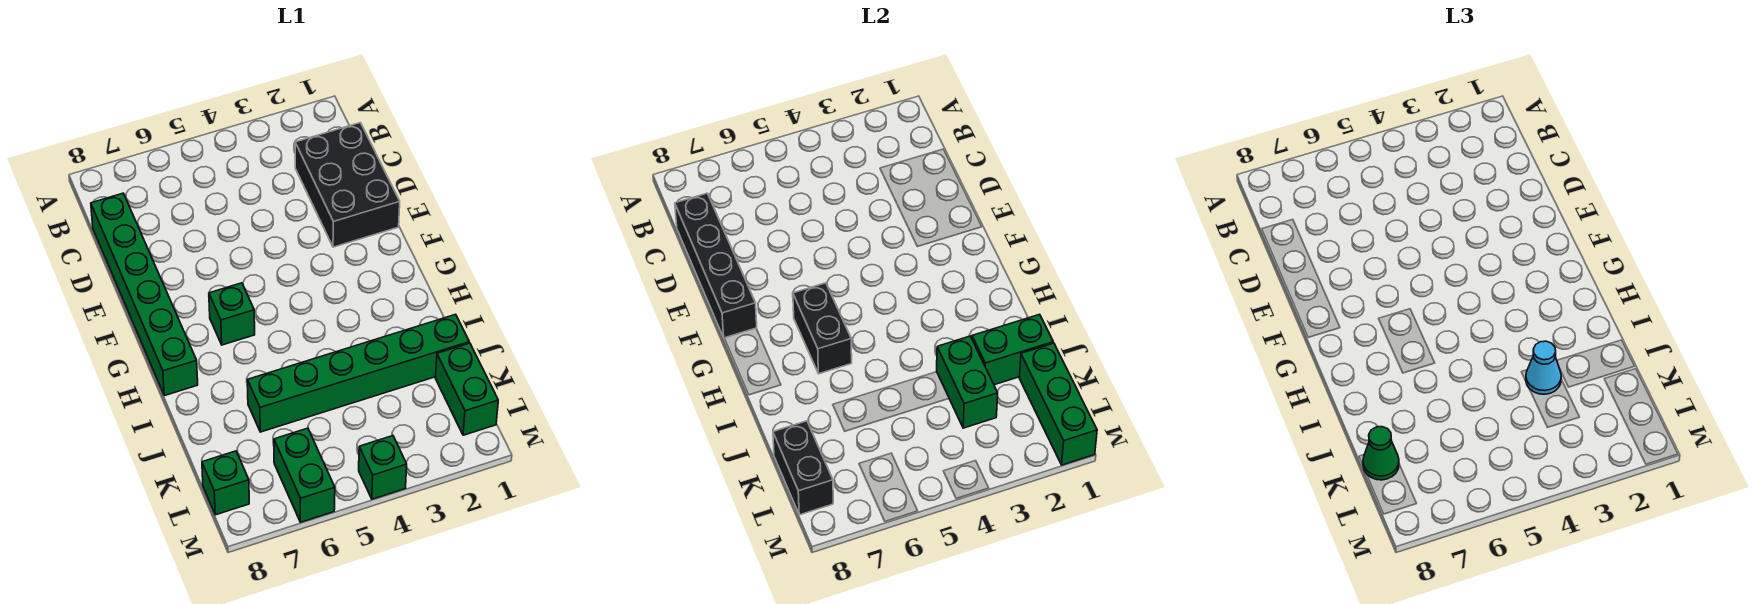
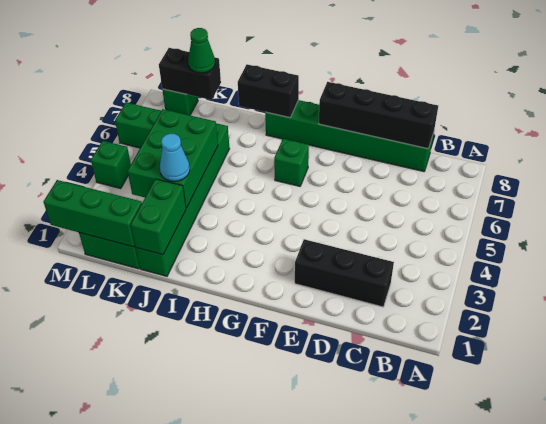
black 2x3 brick [295,123,400,247] -> black 1x3 brick [295,239,394,307]
black 1x2 brick [793,283,852,374] -> black 1x2 brick moved to [238,64,299,118]
green 1x2 brick [937,336,998,428] -> green 2x3 brick [127,109,218,208]

